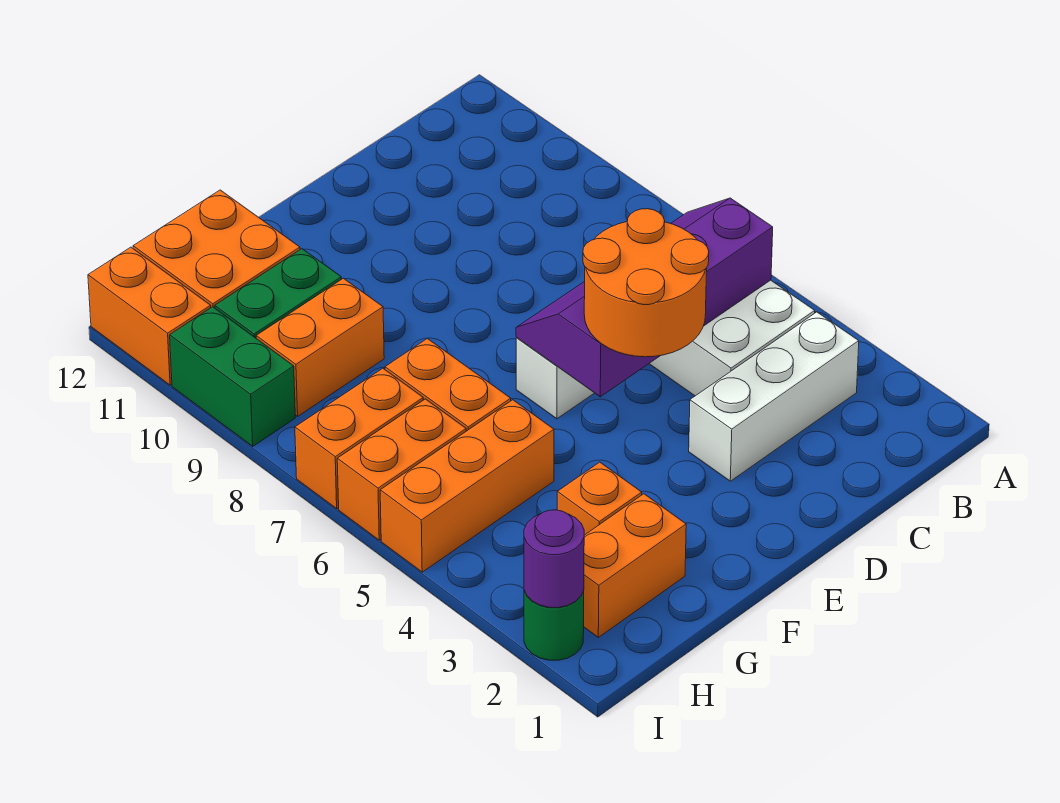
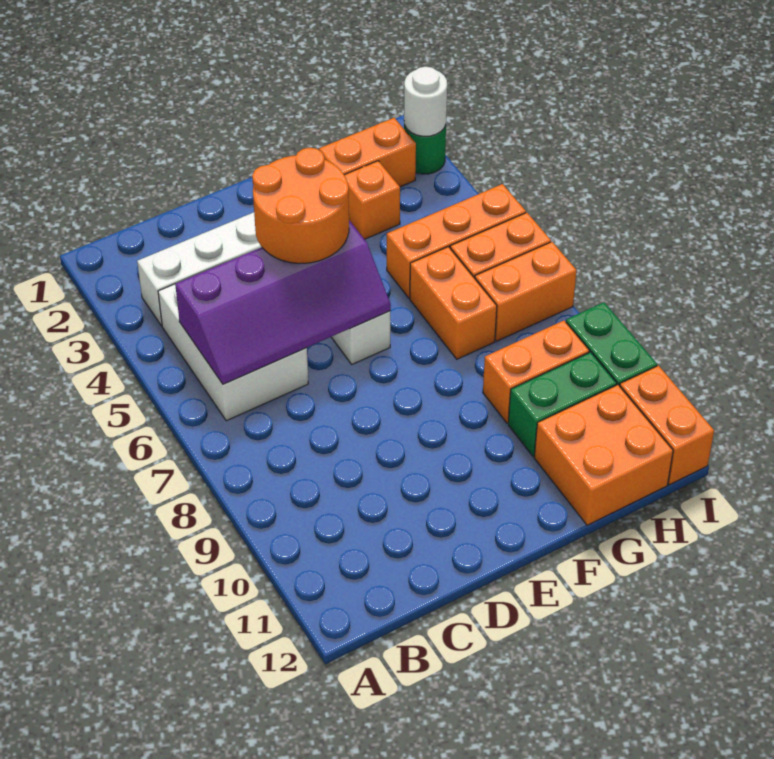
purple 1x1 round brick [524,510,584,608] -> white 1x1 round brick [404,67,447,136]

